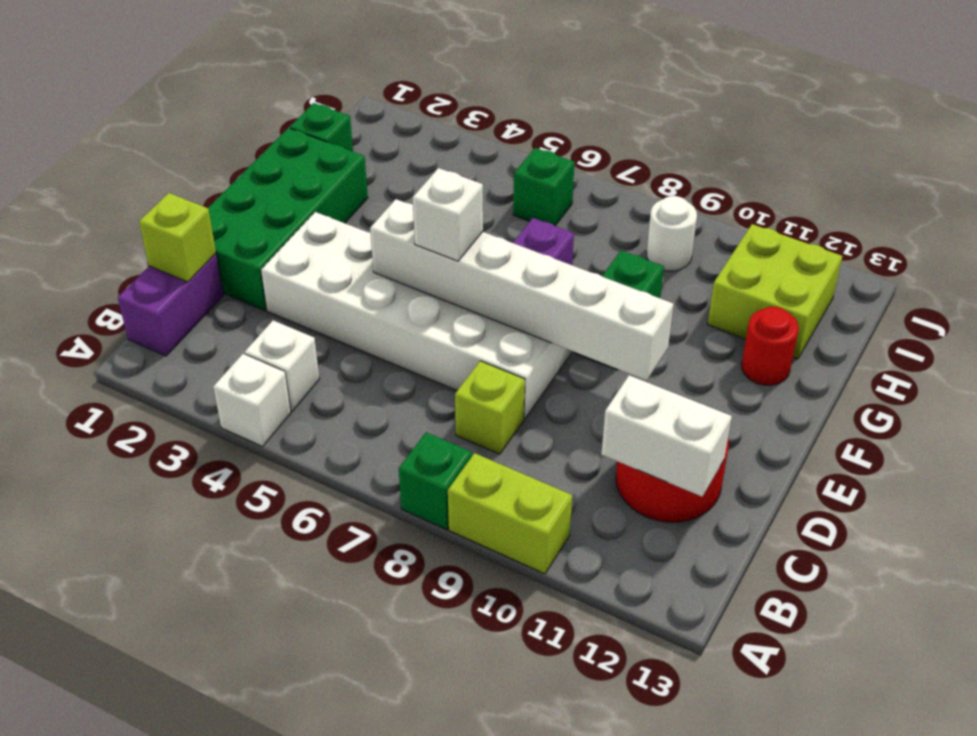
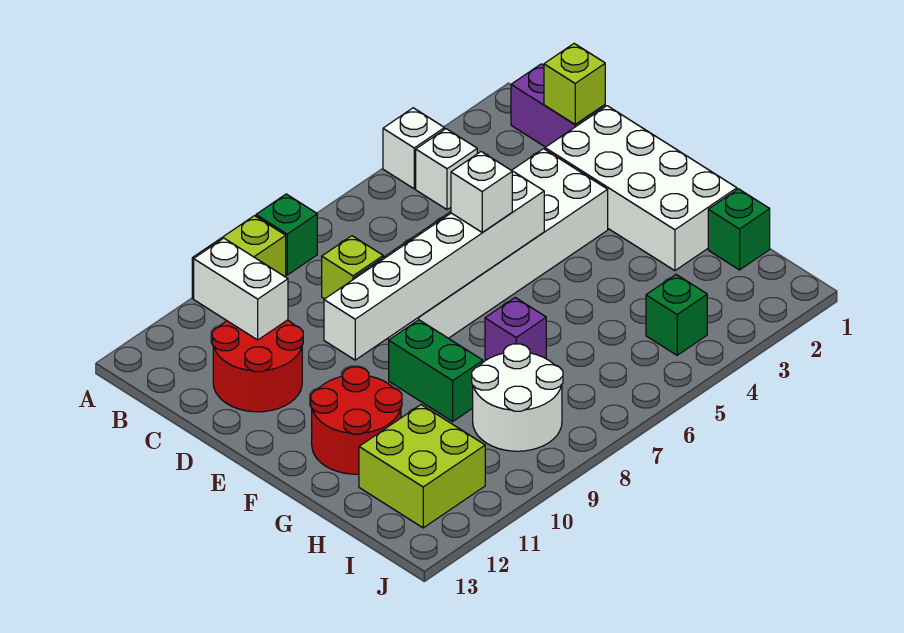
white 1x2 brick [601,375,732,497] -> white 1x2 brick turned to [194,238,288,340]
green 2x4 brick [208,128,368,310] -> white 2x4 brick [545,106,737,271]
red 1x1 round brick [742,307,799,385] -> red 2x2 round brick [311,367,402,474]
green 1x1 brick [513,148,575,226] -> green 1x1 brick moved to [646,275,707,355]
white 1x1 round brick [647,196,697,271] -> white 2x2 round brick [472,344,563,451]

